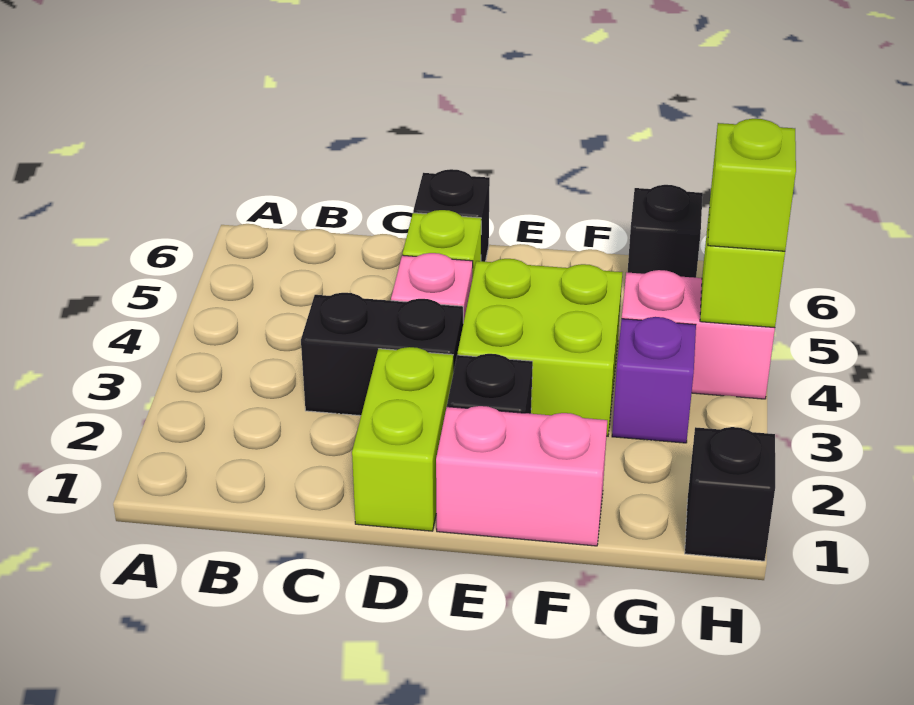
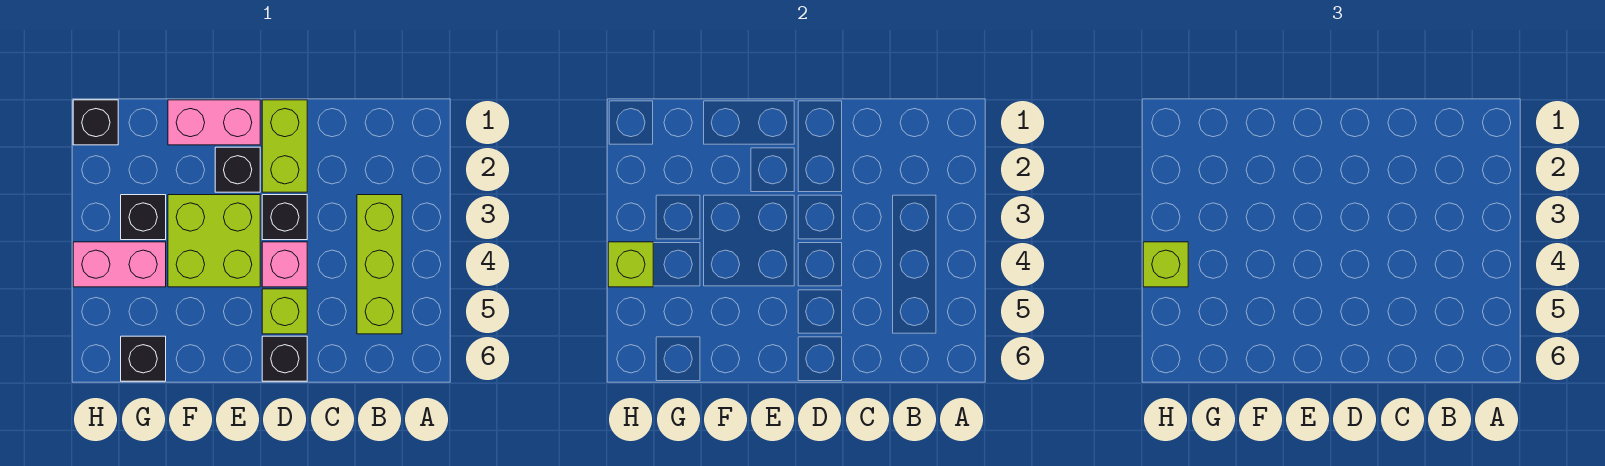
none -> lime 1x3 brick [357,195,402,334]
black 1x2 brick [301,293,463,416] -> black 1x1 brick [262,195,307,240]
purple 1x1 brick [612,317,696,443] -> black 1x1 brick [121,195,166,240]

